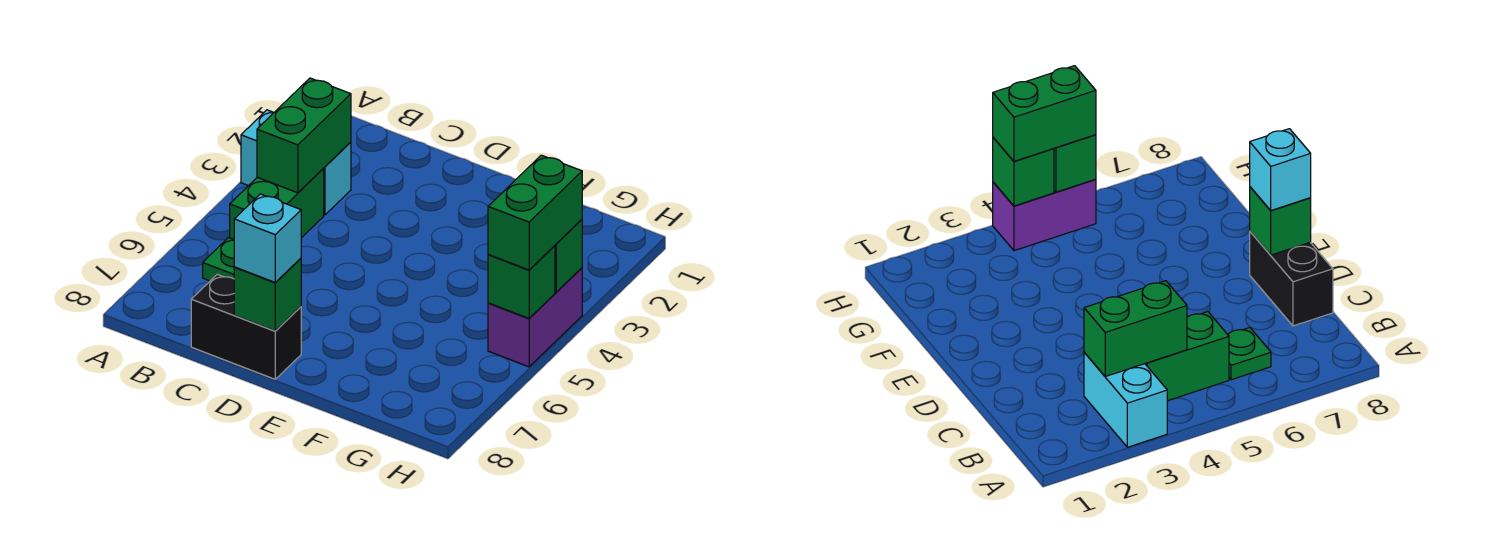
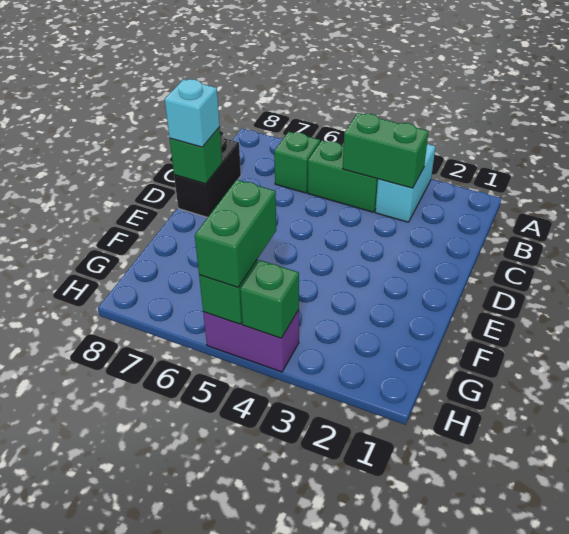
green 1x1 plate [203,238,235,281] -> green 1x1 brick [274,132,320,193]
green 1x2 brick [488,155,582,270] -> green 1x2 brick turned to [195,180,276,287]

